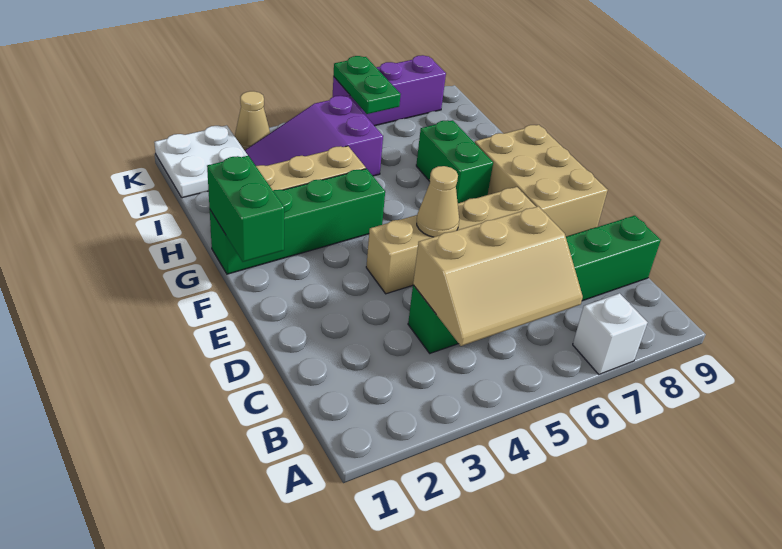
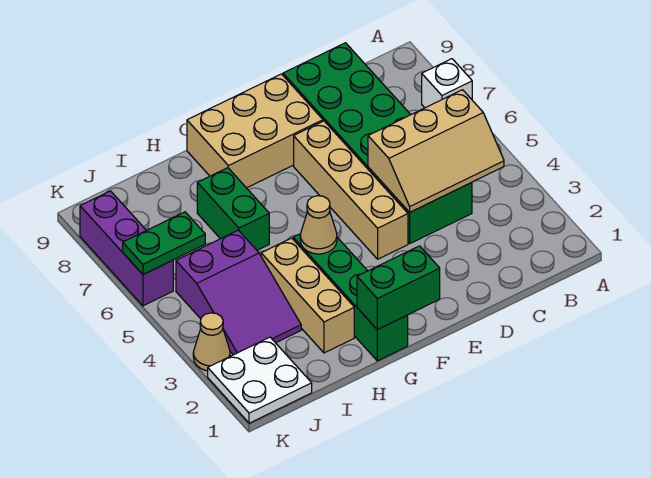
tan 2x3 slope [413,206,583,346] -> tan 2x3 slope turned to [368,90,504,212]
green 1x6 brick [408,216,661,353] -> green 2x6 brick [283,43,472,243]
tan 1x1 cone [417,166,459,237] -> tan 1x1 cone moved to [300,196,337,254]
green 1x2 brick [416,120,493,203] -> green 1x2 brick turned to [197,168,269,250]

